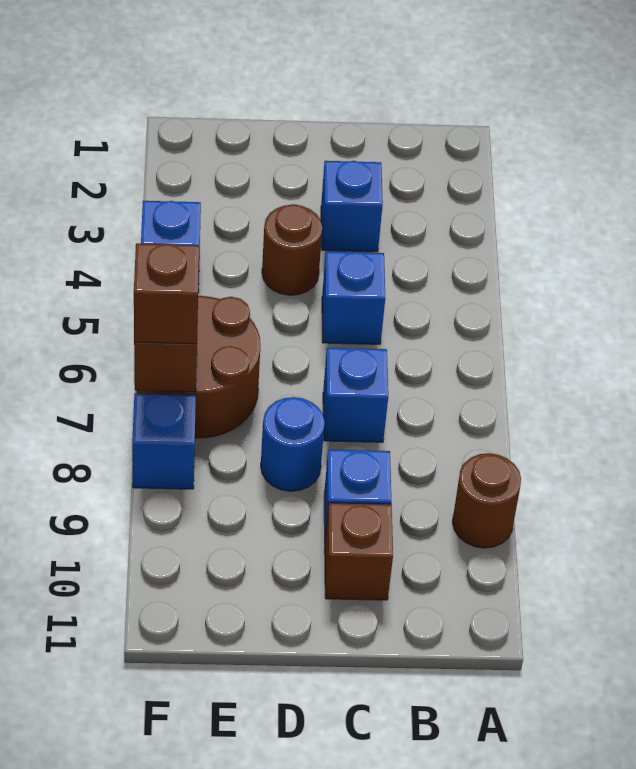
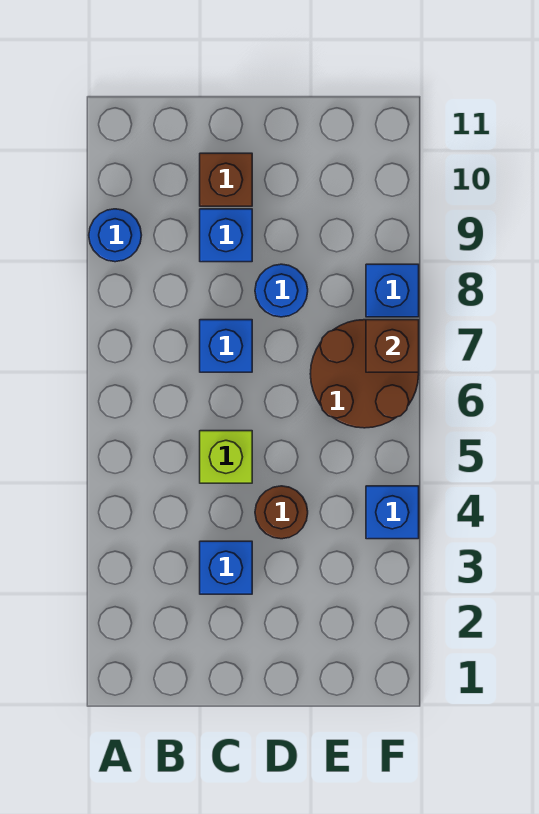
brown 1x1 round brick [452,453,521,548] -> blue 1x1 round brick [89,209,141,262]
blue 1x1 brick [322,252,385,344] -> lime 1x1 brick [200,431,252,483]
brown 1x1 brick [134,243,199,344] -> none

